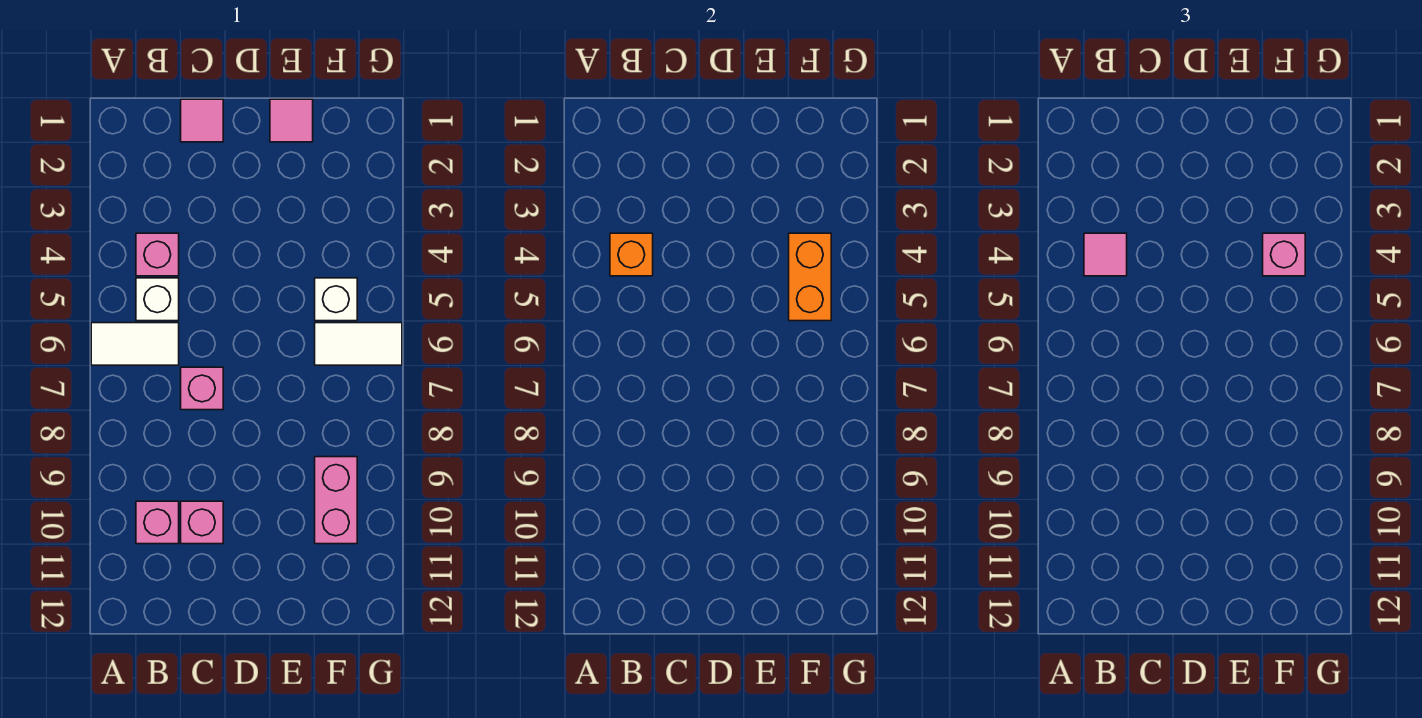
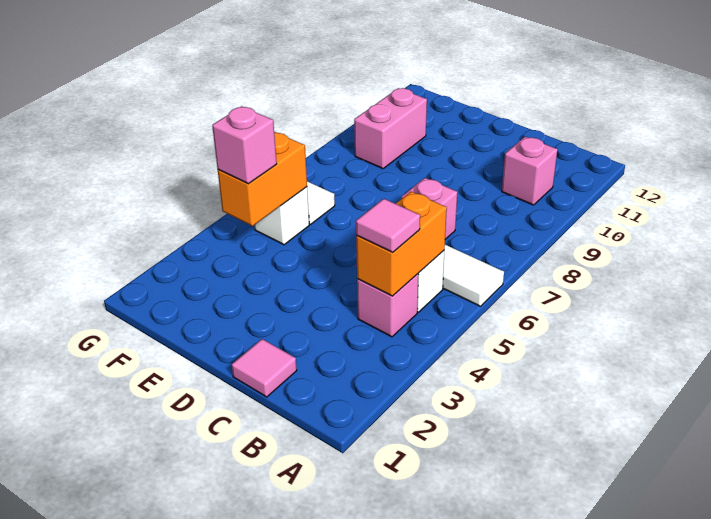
orange 1x1 brick [610,233,653,276] -> orange 1x2 brick [356,192,447,296]
pink 1x1 brick [181,501,223,544] -> none
pink 1x1 tile [270,99,313,142] -> none

